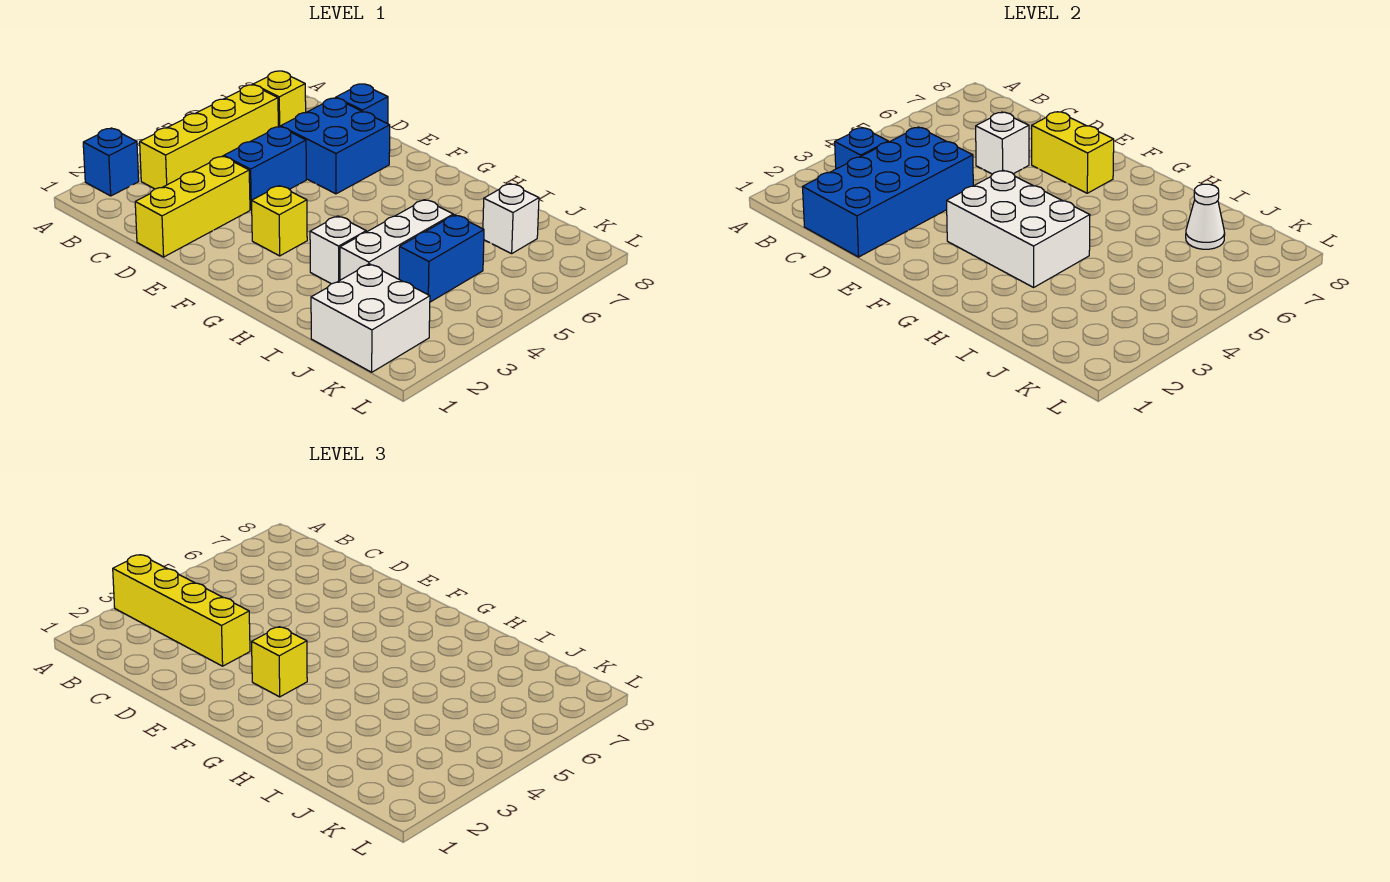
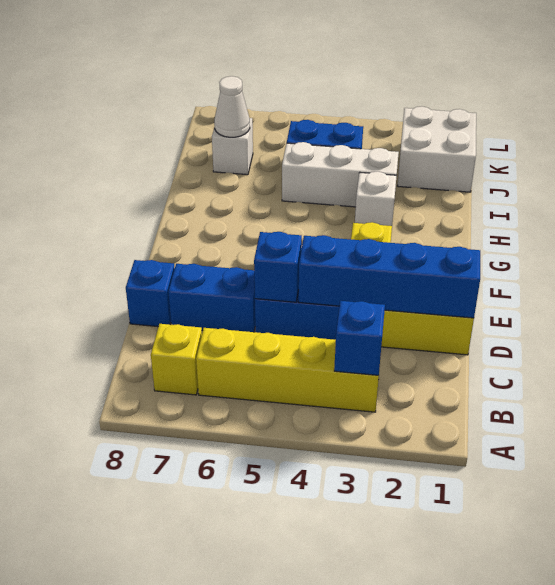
blue 1x1 brick [83,128,139,196] -> blue 1x1 brick moved to [254,232,302,302]
yellow 1x4 brick [113,555,250,666] -> none
blue 2x4 brick [803,127,973,257] -> blue 1x4 brick [298,235,480,318]
blue 2x2 brick [281,98,390,194] -> blue 1x2 brick [168,264,255,332]
white 1x1 brick [976,112,1029,174] -> none
yellow 1x2 brick [1032,112,1114,193] -> none
white 2x3 brick [947,170,1090,287] -> none
yellow 1x1 brick [252,627,307,697] -> none

